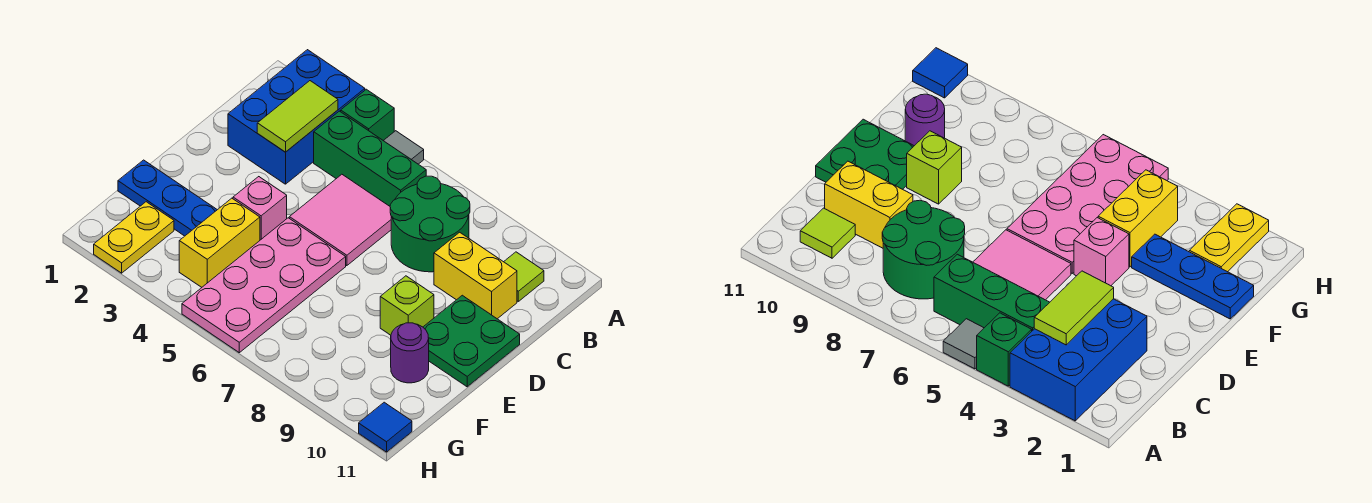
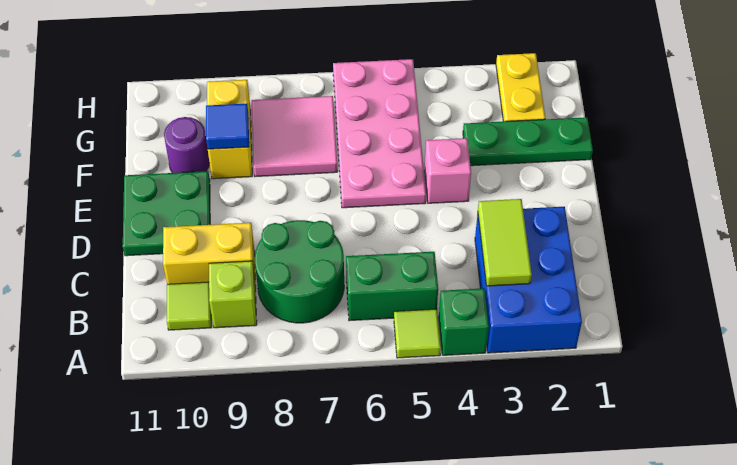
grey 1x1 tile [384,131,424,164] -> lime 1x1 tile [394,309,441,358]
green 1x3 brick [314,111,426,206] -> green 1x2 brick [346,252,438,321]
pink 2x2 tile [289,174,391,266] -> pink 2x2 tile moved to [252,96,337,176]
lime 1x1 brick [380,276,434,335] -> lime 1x1 brick moved to [209,261,257,328]
blue 1x3 plate [118,160,217,236] -> green 1x3 plate [463,117,593,166]
yellow 1x2 brick [179,198,260,287] -> yellow 1x2 brick moved to [207,80,252,179]
blue 1x1 tile [359,402,412,452] -> blue 1x1 tile moved to [206,104,249,149]

